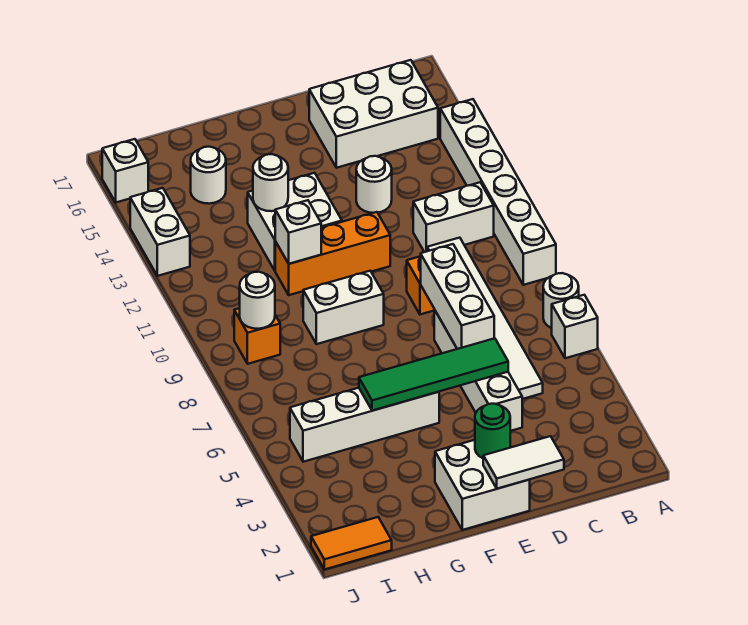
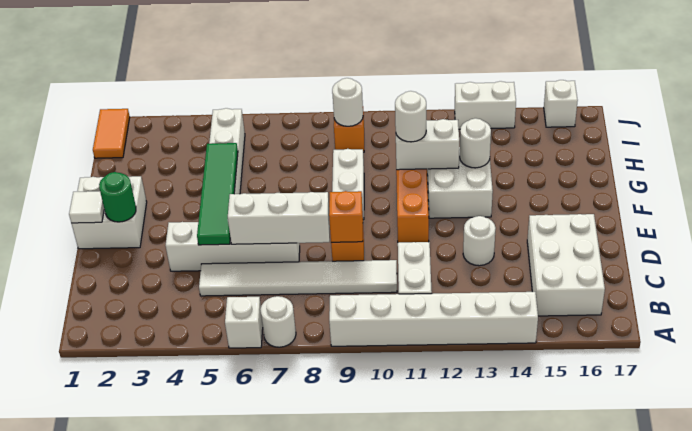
white 1x2 tile [483,436,564,489] -> white 1x1 tile [69,191,104,223]
none -> orange 1x1 brick [329,191,363,242]
white 1x1 brick [275,200,321,264] -> white 1x2 brick [396,119,459,170]
white 1x1 round brick [191,147,226,204] -> white 1x1 round brick moved to [395,91,426,142]

